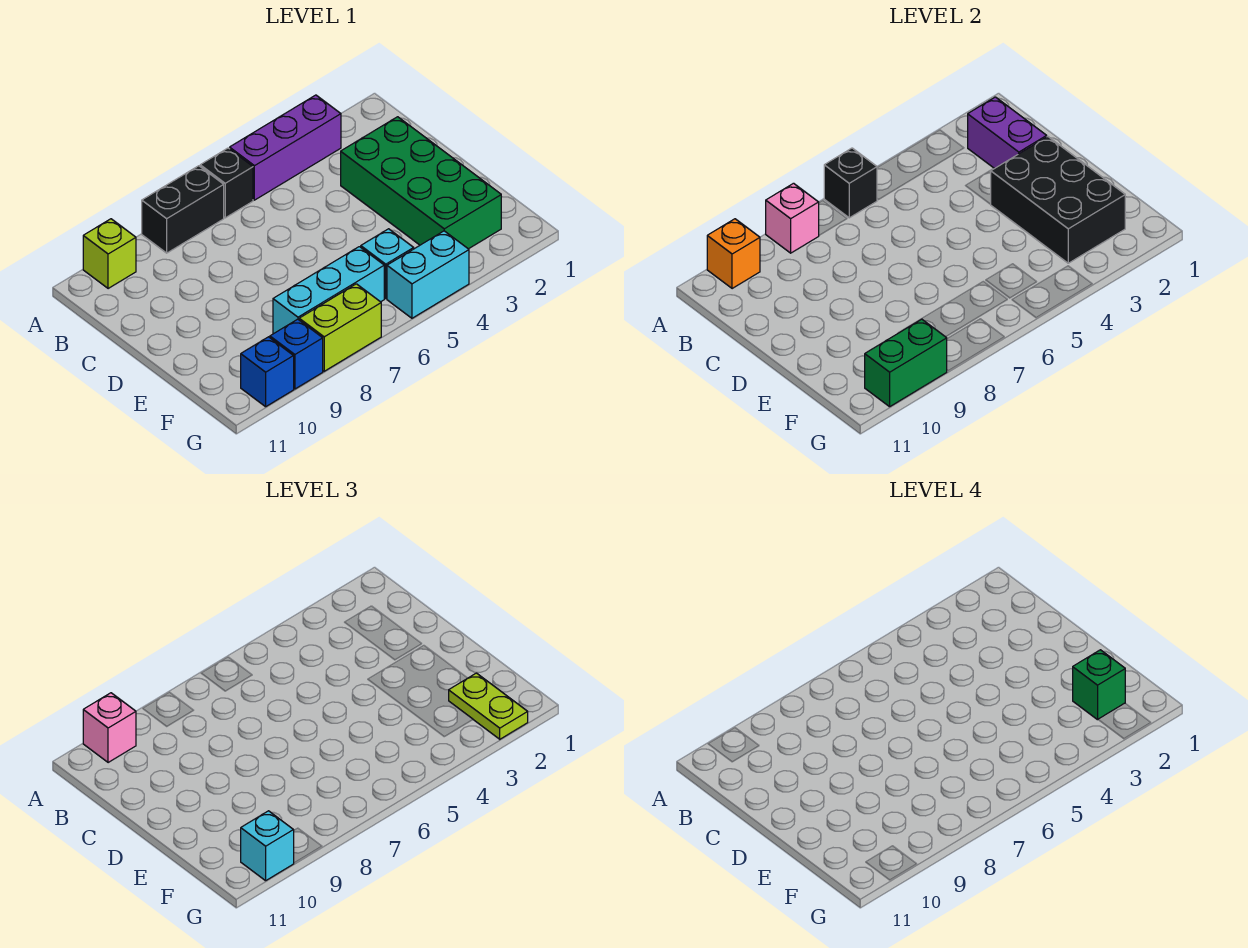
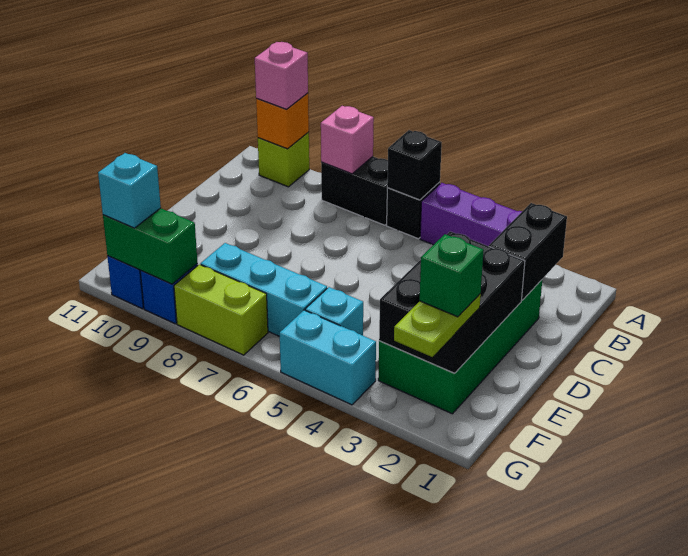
purple 1x2 brick [968,97,1047,168] -> black 1x2 brick [489,203,567,300]

